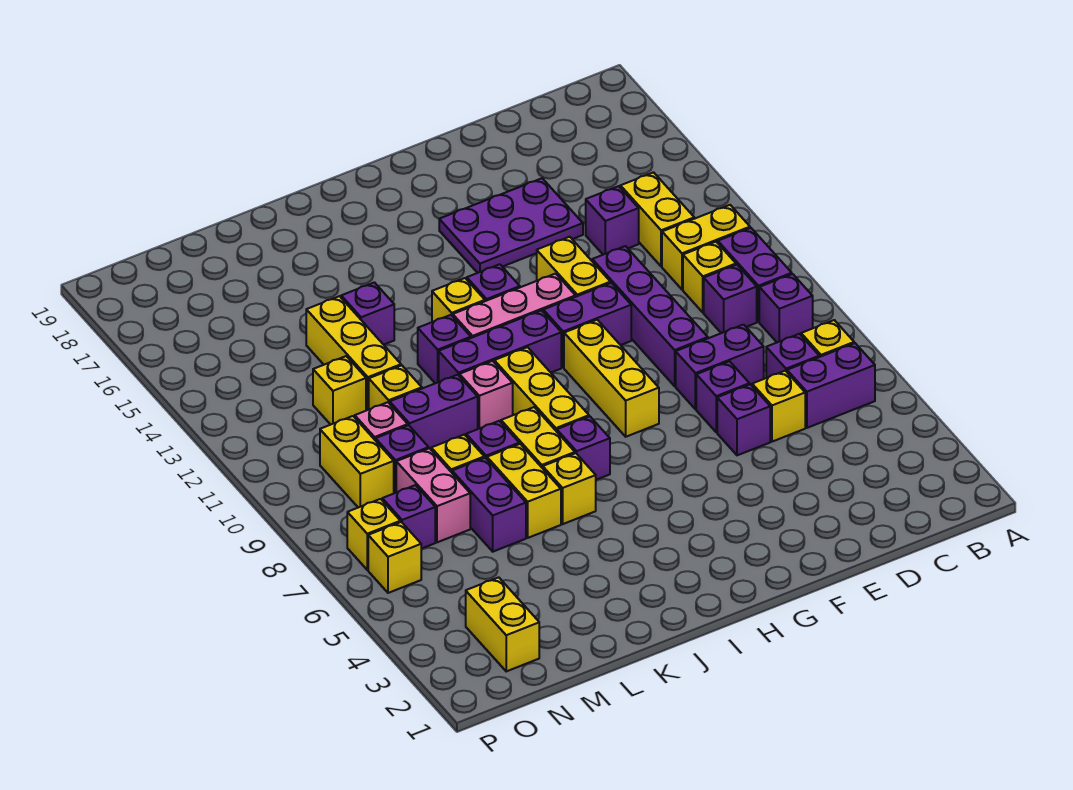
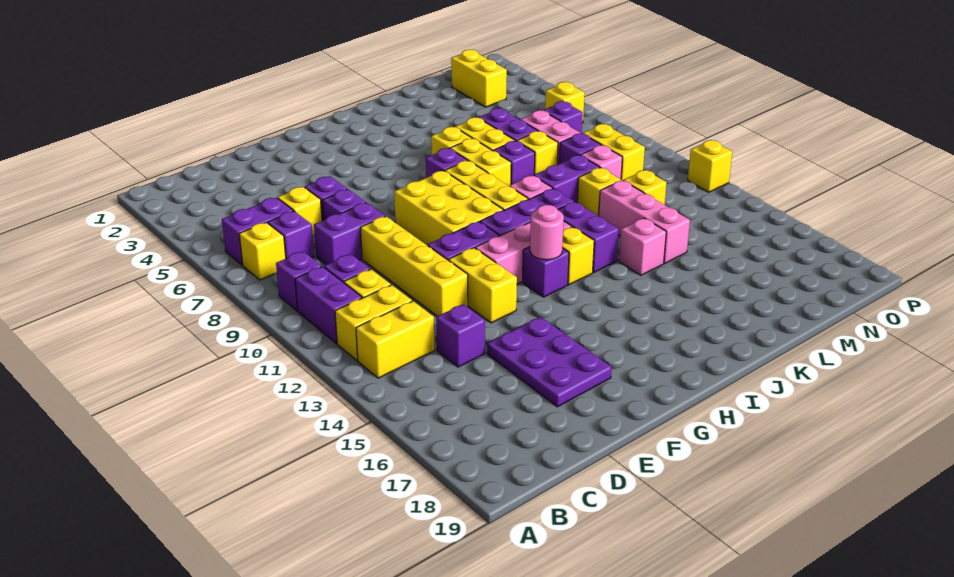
yellow 1x2 brick [620,172,694,267] -> yellow 1x2 brick turned to [356,301,435,378]
purple 1x4 brick [592,246,708,386] -> yellow 1x4 brick [360,216,468,316]
purple 2x3 plate [439,178,583,273] -> purple 2x3 plate turned to [487,317,612,407]
yellow 1x3 brick [564,320,659,437] -> yellow 2x3 brick [394,171,503,246]
none -> pink 1x1 round brick [530,205,564,260]
purple 1x1 brick [418,315,471,383] -> purple 1x2 brick [558,202,619,272]
purple 1x1 brick [341,282,394,345] -> pink 1x1 brick [619,218,666,275]
yellow 1x3 brick [306,296,401,411] -> pink 1x3 brick [599,181,690,263]
yellow 1x1 brick [347,499,400,570] -> yellow 1x1 brick moved to [688,140,732,192]

